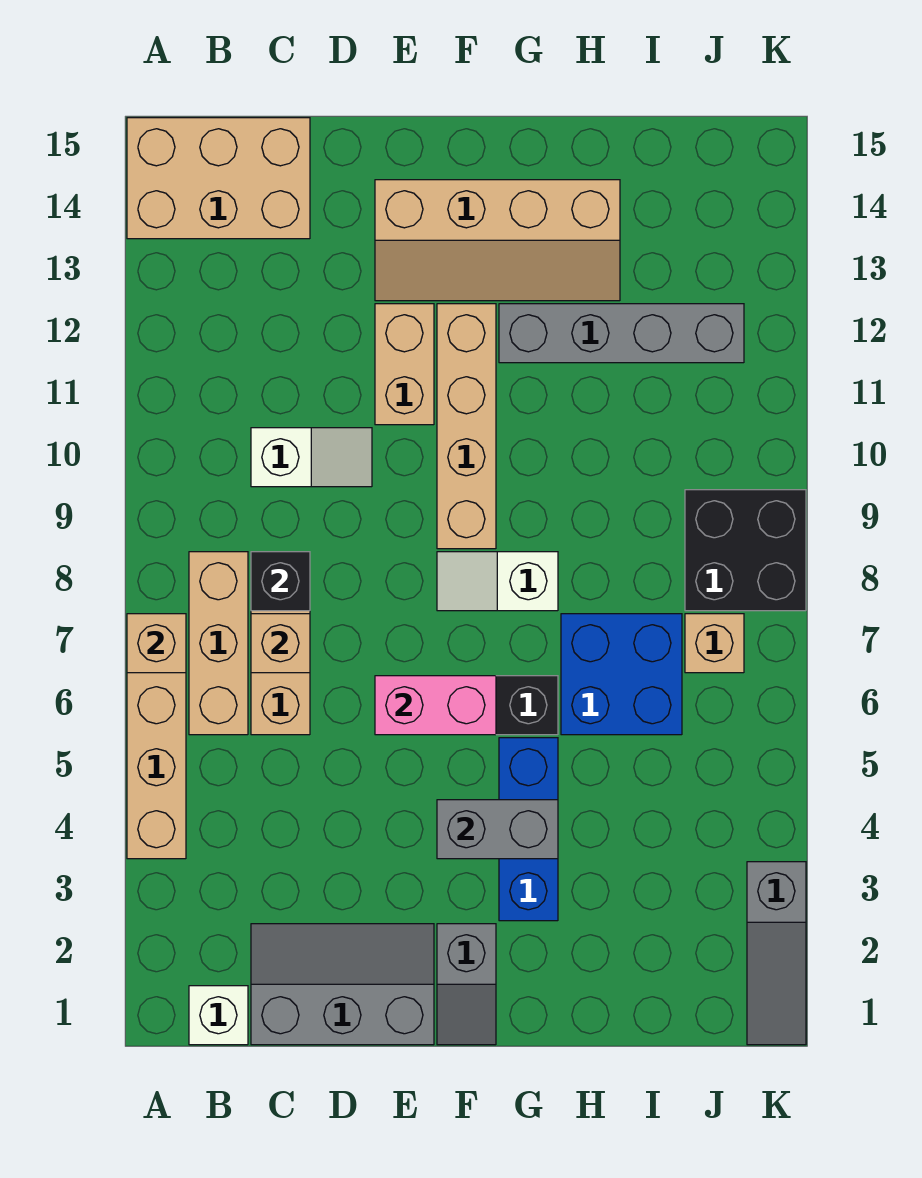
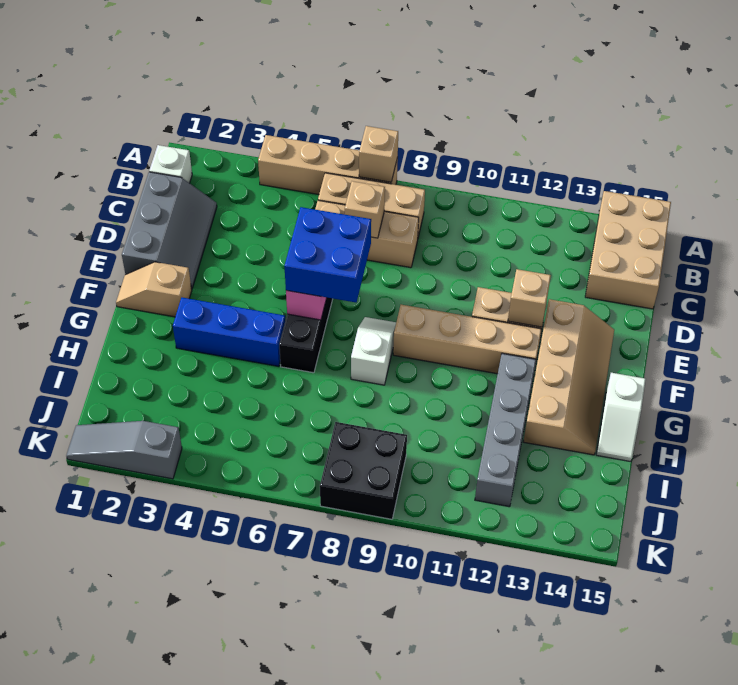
black 1x1 brick [251,552,310,611] -> none
white 1x2 slope [251,428,372,487] -> white 1x2 slope moved to [596,373,646,462]
tan 2x4 slope [375,180,620,301] -> tan 2x4 slope turned to [523,299,614,455]
grey 1x2 slope [437,924,496,1045] -> tan 1x2 slope [116,262,192,317]
grey 1x2 brick [437,800,558,859] -> none
blue 2x2 brick [561,614,682,735] -> blue 2x2 brick moved to [284,207,371,302]
tan 1x1 brick [685,614,744,673] -> tan 1x1 brick moved to [508,269,551,327]

